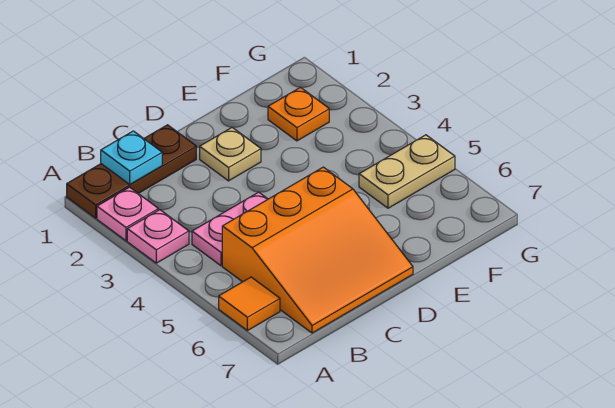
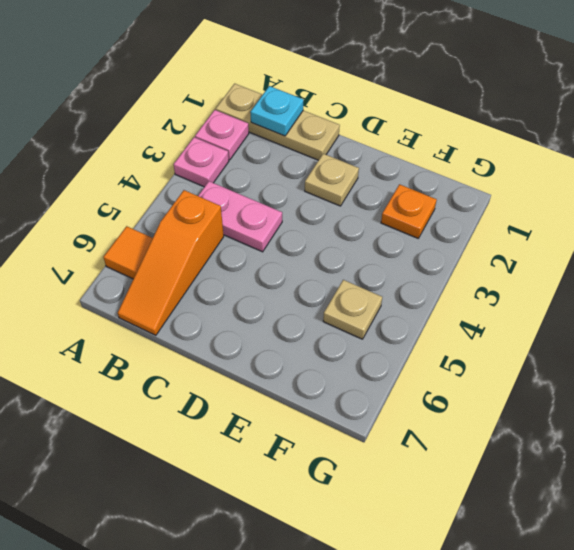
brown 1x3 plate [67,125,196,218] -> tan 1x3 plate [216,84,340,160]
orange 3x3 slope [222,167,413,333] -> orange 1x3 slope [118,190,224,335]
tan 1x2 plate [359,135,455,208] -> tan 1x1 plate [323,280,382,339]

